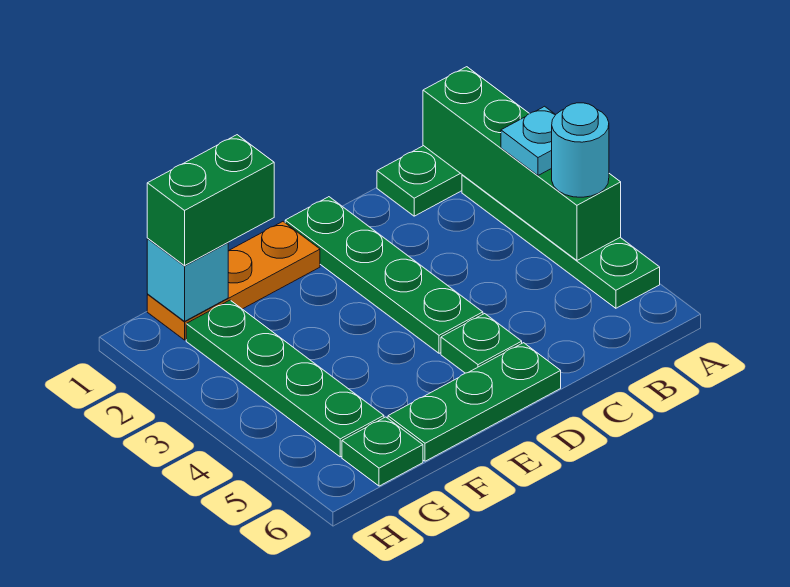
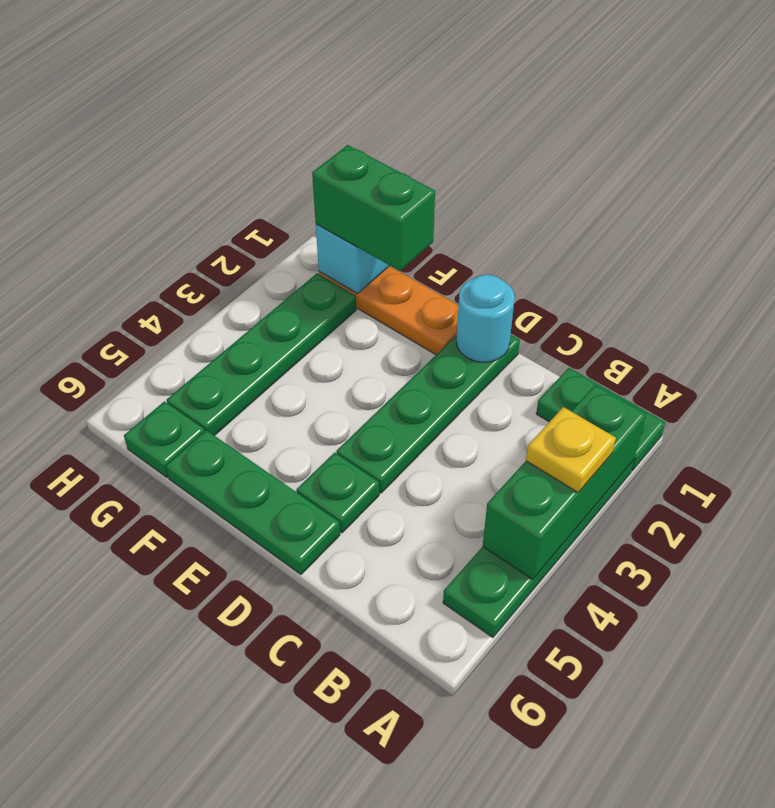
green 1x4 brick [423,67,621,260] -> green 1x3 brick [483,385,646,579]
cyan 1x1 plate [501,106,555,175] -> yellow 1x1 plate [526,407,616,492]
cyan 1x1 round brick [552,103,609,197] -> cyan 1x1 round brick moved to [456,275,515,362]

